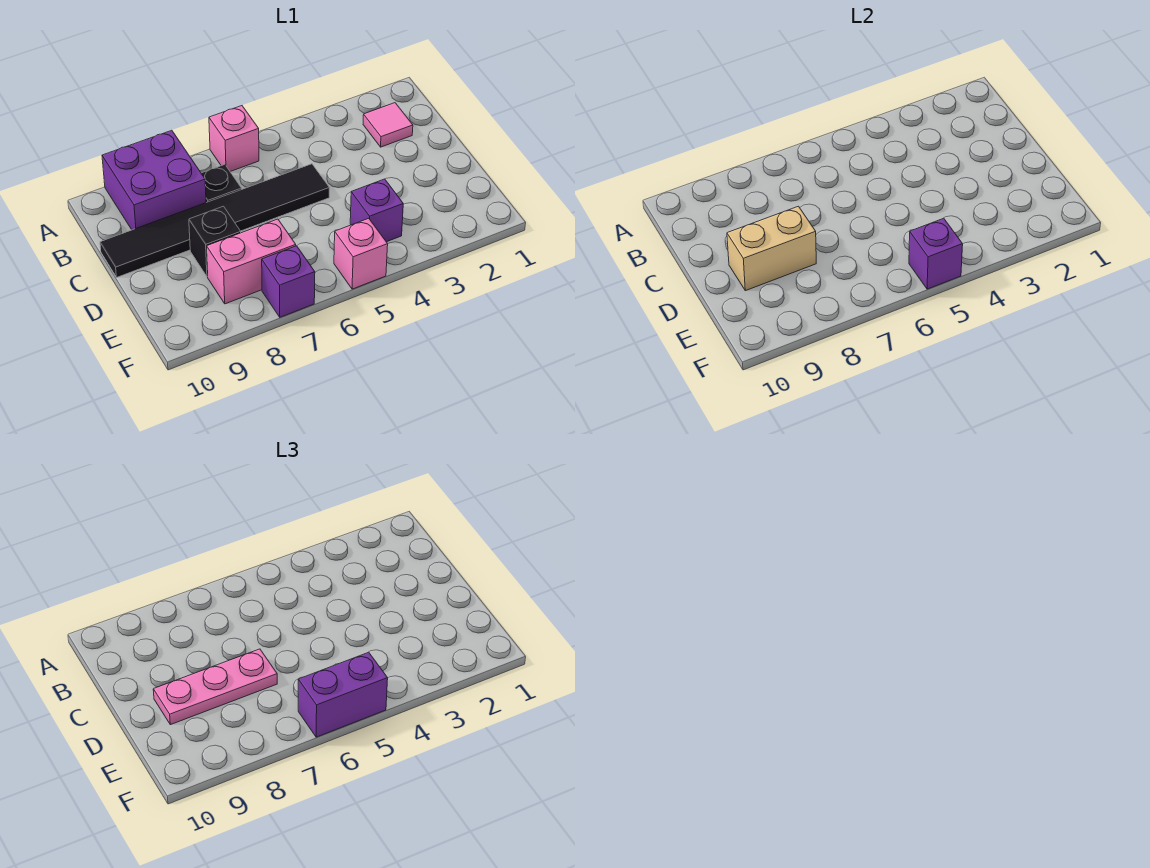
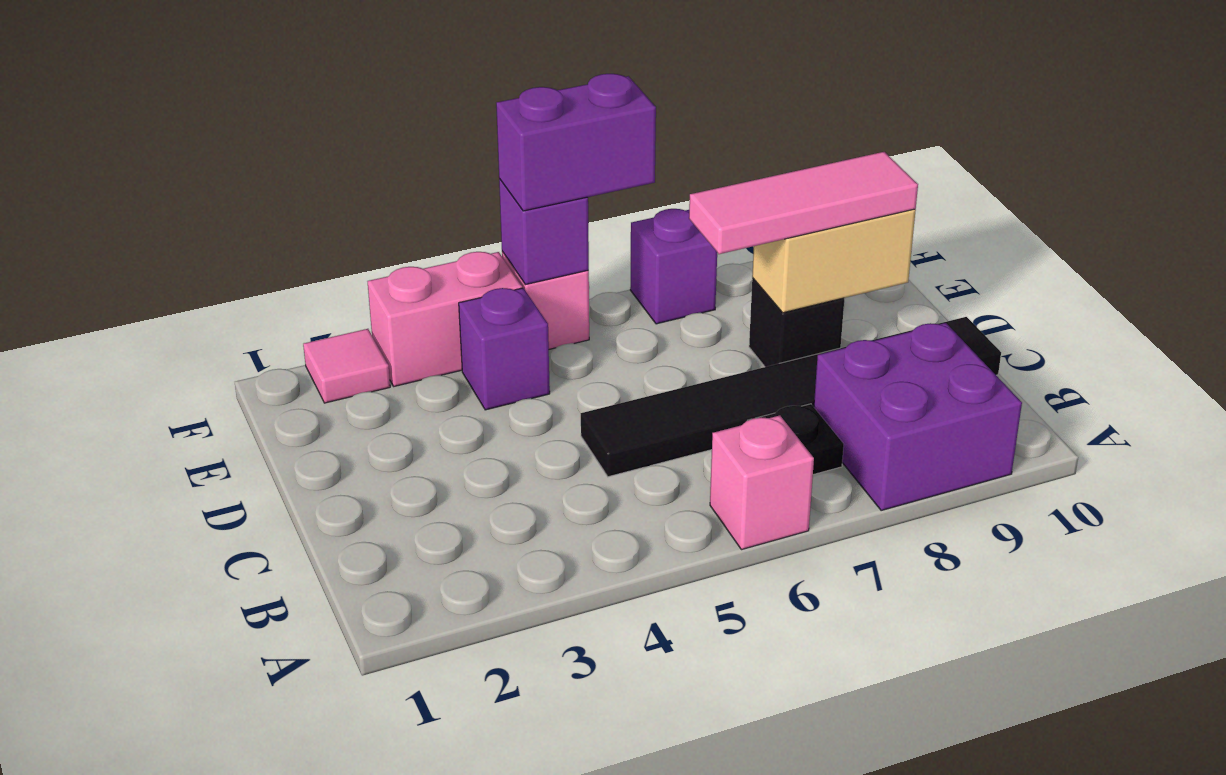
pink 1x1 tile [363,103,413,147] -> pink 1x1 tile moved to [303,329,390,403]
pink 1x3 plate [153,649,277,725] -> pink 1x3 tile [689,152,918,254]
pink 1x2 brick [207,219,296,304] -> pink 1x2 brick moved to [368,252,522,386]

